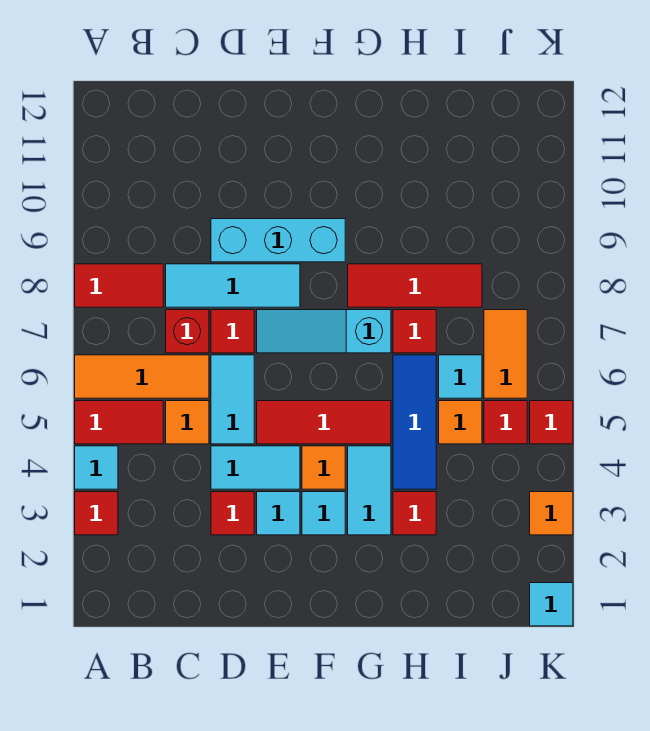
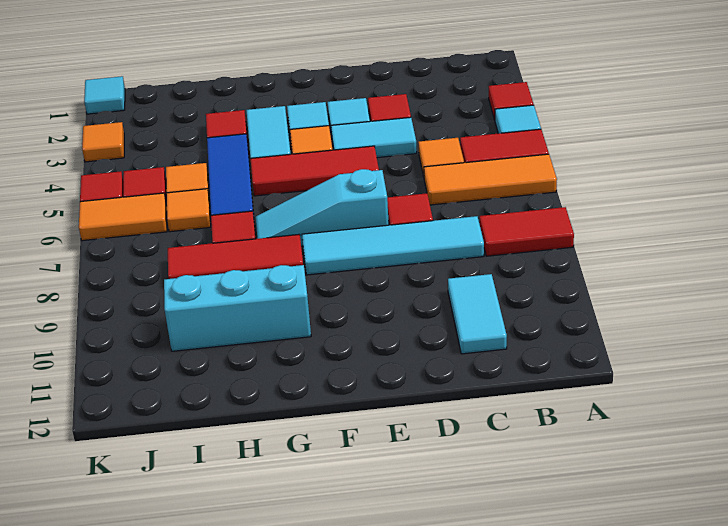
red 1x1 brick [166,310,209,353] -> none
cyan 1x3 tile [166,264,300,307] -> cyan 1x4 tile [302,216,484,275]
cyan 1x2 tile [211,355,254,444] -> cyan 1x2 tile moved to [448,274,507,354]
cyan 1x3 brick [211,219,345,262] -> cyan 1x3 brick moved to [164,265,311,351]
cyan 1x3 slope [257,310,391,353] -> cyan 1x3 slope turned to [256,169,389,246]
cyan 1x1 tile [439,355,482,398] -> orange 1x1 tile [166,189,211,232]
orange 1x2 tile [484,310,527,398] -> orange 1x2 tile turned to [79,193,167,241]

